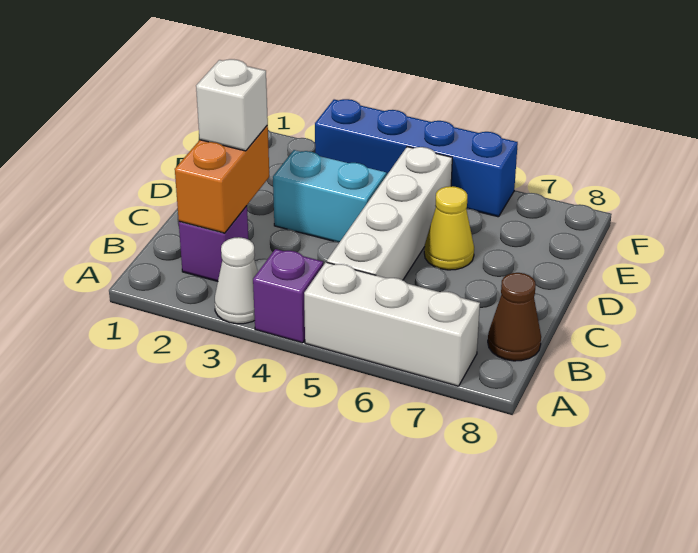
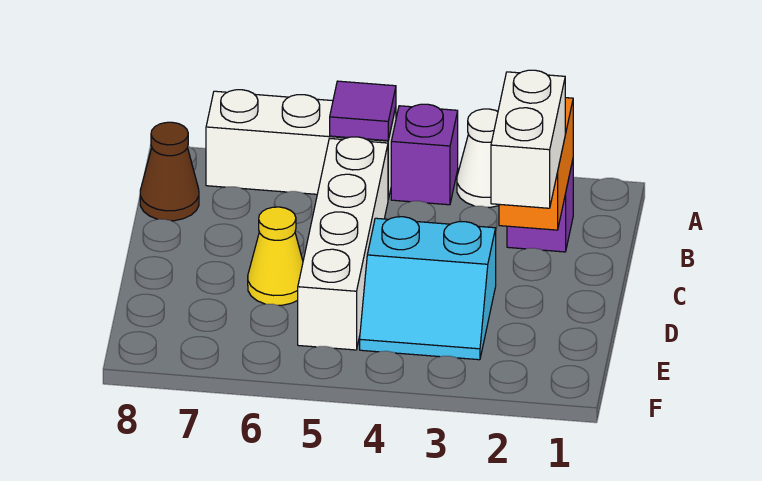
none -> purple 1x1 tile [330,81,396,141]
white 1x1 brick [196,59,268,151] -> white 1x2 brick [491,70,565,208]
blue 1x4 brick [315,99,518,217] -> none

